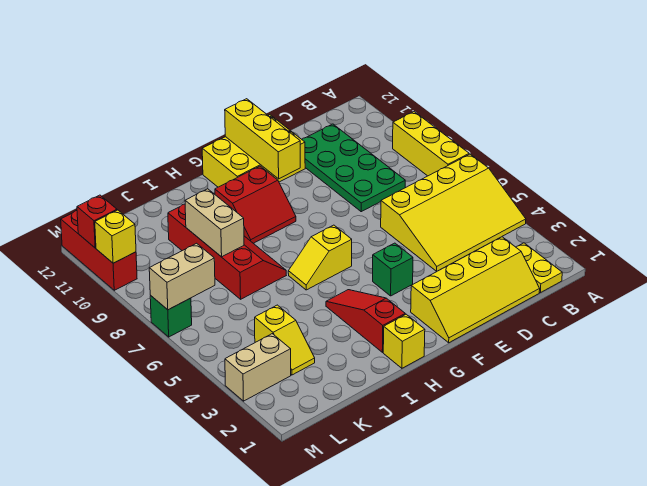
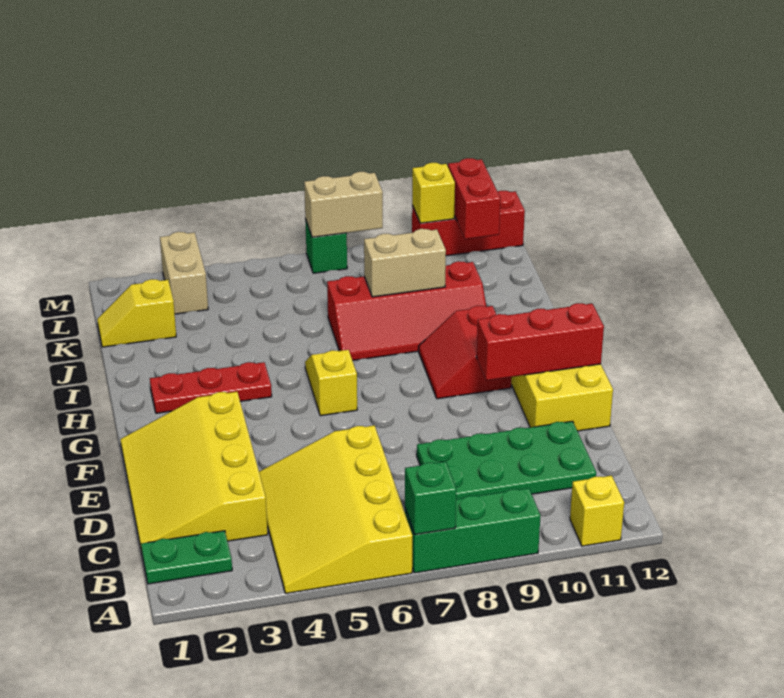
yellow 1x3 brick [393,112,469,176] -> green 1x3 brick [405,488,540,573]
yellow 1x2 plate [516,243,562,293] -> green 1x2 plate [141,531,232,584]
yellow 2x4 slope [411,237,540,343] -> yellow 3x4 slope [120,392,268,552]
green 1x1 brick [373,243,413,296] -> green 1x1 brick moved to [405,462,456,534]
yellow 1x3 brick [225,99,300,179] -> red 1x3 brick [477,303,604,380]
yellow 1x1 brick [383,314,425,368] -> yellow 1x1 brick moved to [570,476,624,546]
red 1x3 slope [326,290,405,352] -> red 1x3 plate [150,362,272,413]
yellow 1x2 slope [255,305,315,375] -> yellow 1x2 slope moved to [97,279,176,347]
tan 1x2 brick [149,243,215,310] -> tan 1x2 brick turned to [304,172,383,237]
red 1x1 brick [77,195,117,248] -> red 1x2 brick [448,158,501,239]

